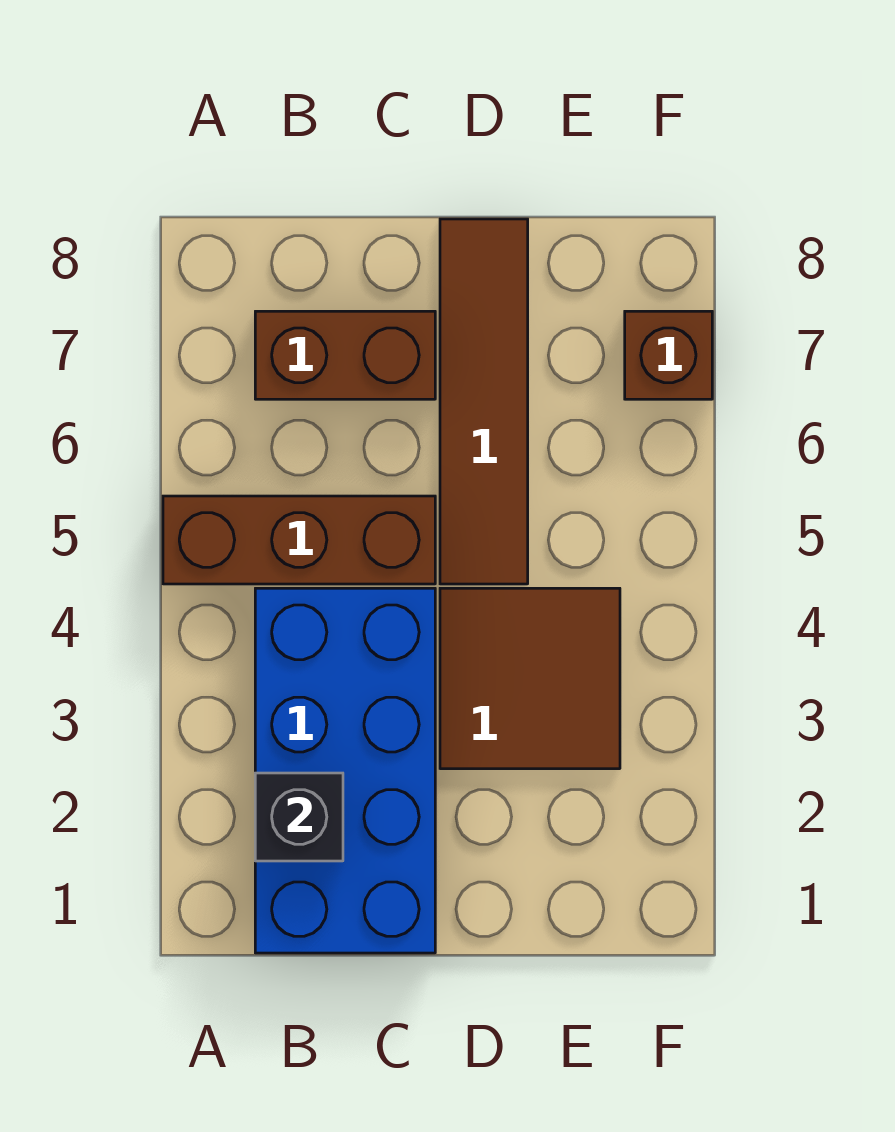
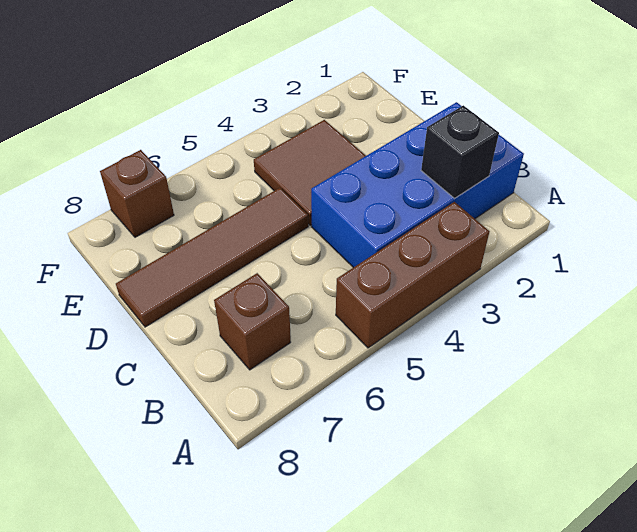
brown 1x3 brick [163,496,435,584] -> brown 1x3 brick turned to [336,202,489,348]
brown 1x2 brick [255,311,435,399] -> brown 1x1 brick [214,273,291,370]

